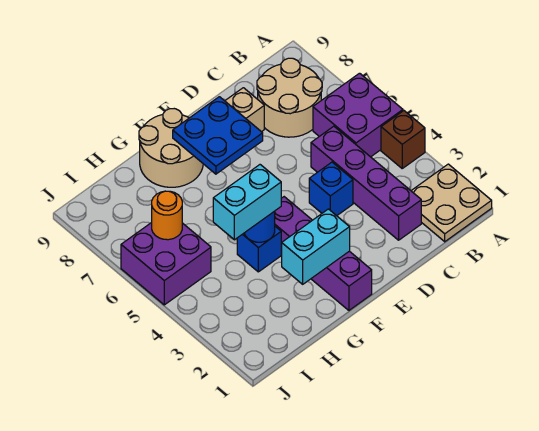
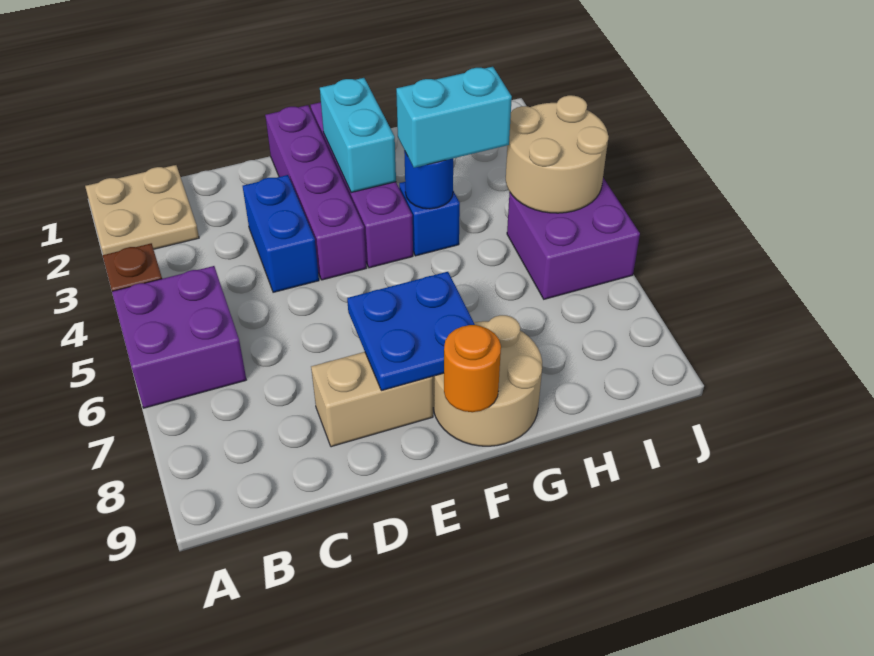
tan 2x2 round brick [257,58,322,137] -> tan 2x2 round brick moved to [506,95,609,213]
purple 1x4 brick [311,126,421,240] -> purple 1x4 brick moved to [265,105,366,280]
blue 1x1 brick [309,162,353,216] -> blue 1x2 brick [243,175,319,292]
cyan 1x2 brick [281,209,350,284] -> cyan 1x2 brick turned to [320,78,396,193]
orange 1x1 round brick [152,191,182,240] -> orange 1x1 round brick moved to [444,325,501,412]

